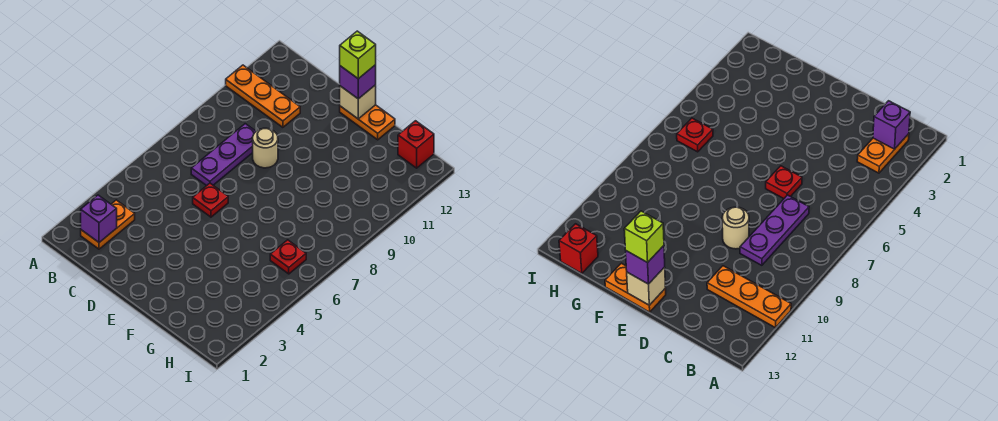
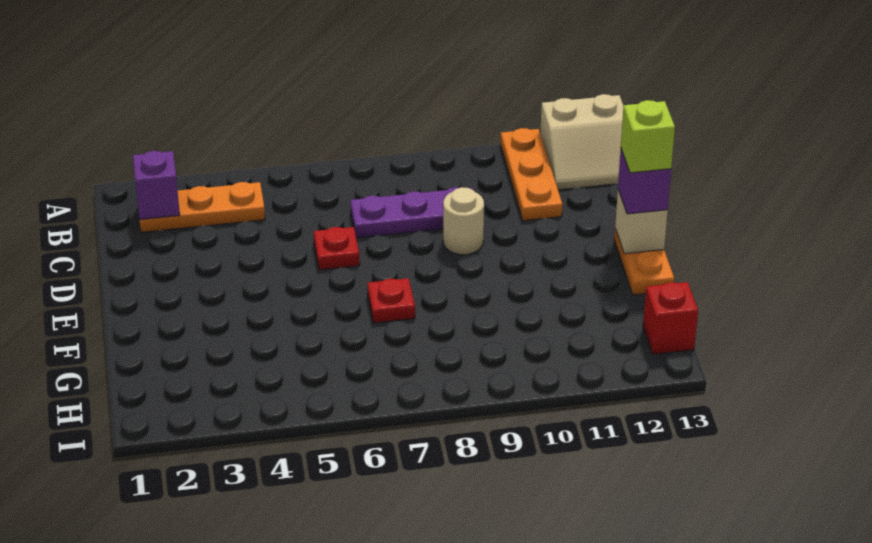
none -> tan 2x2 slope [540,94,624,190]
orange 1x2 plate [81,200,135,249] -> orange 1x3 plate [140,182,265,232]
red 1x1 plate [270,240,306,274] -> red 1x1 plate moved to [367,278,415,323]

